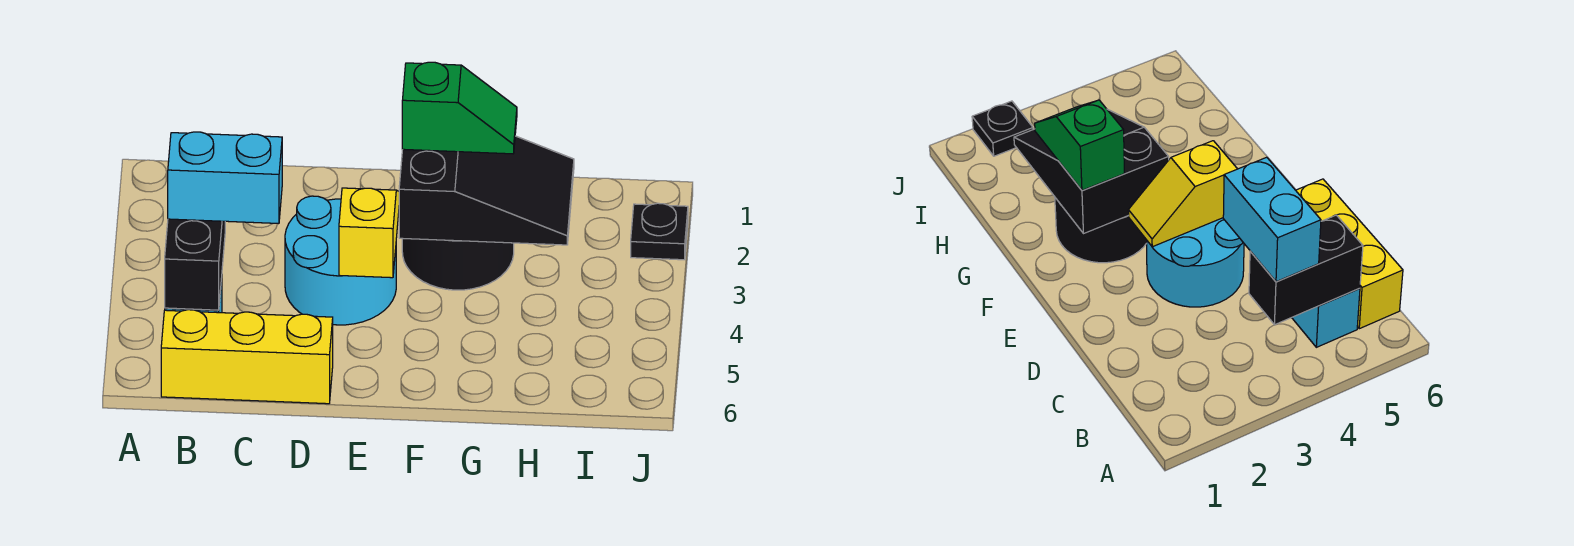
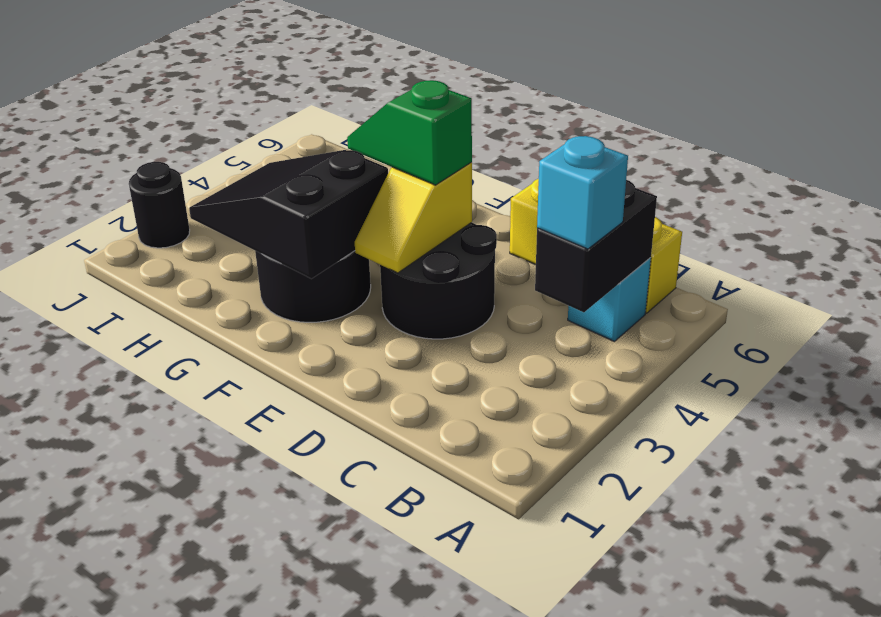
cyan 1x2 brick [168,132,282,224] -> cyan 1x1 brick [537,136,628,249]
cyan 2x2 round brick [285,196,396,325] -> black 2x2 round brick [380,223,497,339]
green 1x2 slope [402,62,517,154] -> green 1x2 slope moved to [347,80,472,185]
black 1x1 plate [631,203,688,260] -> black 1x1 round brick [129,162,190,248]

